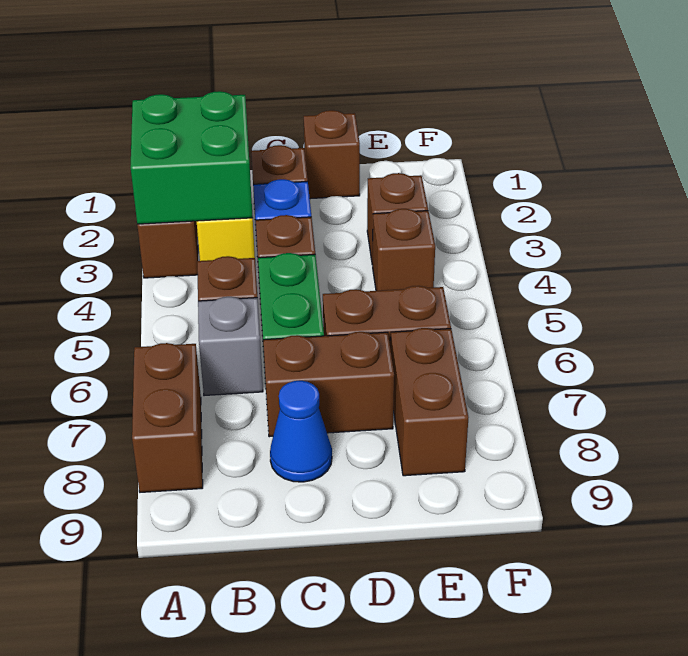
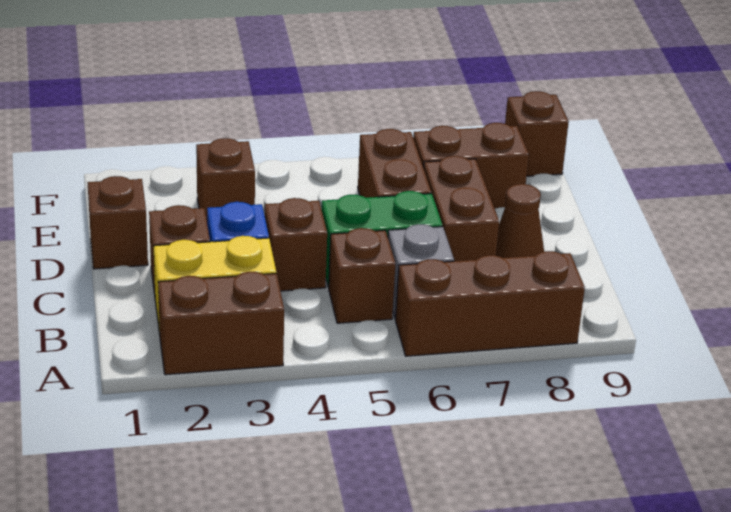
green 2x2 brick [131,91,253,224] -> none
brown 1x2 brick [132,343,203,492] -> brown 1x3 brick [395,251,585,356]
blue 1x1 cone [270,381,332,482] -> brown 1x1 cone [496,184,544,258]
brown 1x1 brick [373,209,435,291] -> brown 1x1 brick moved to [505,91,569,176]

